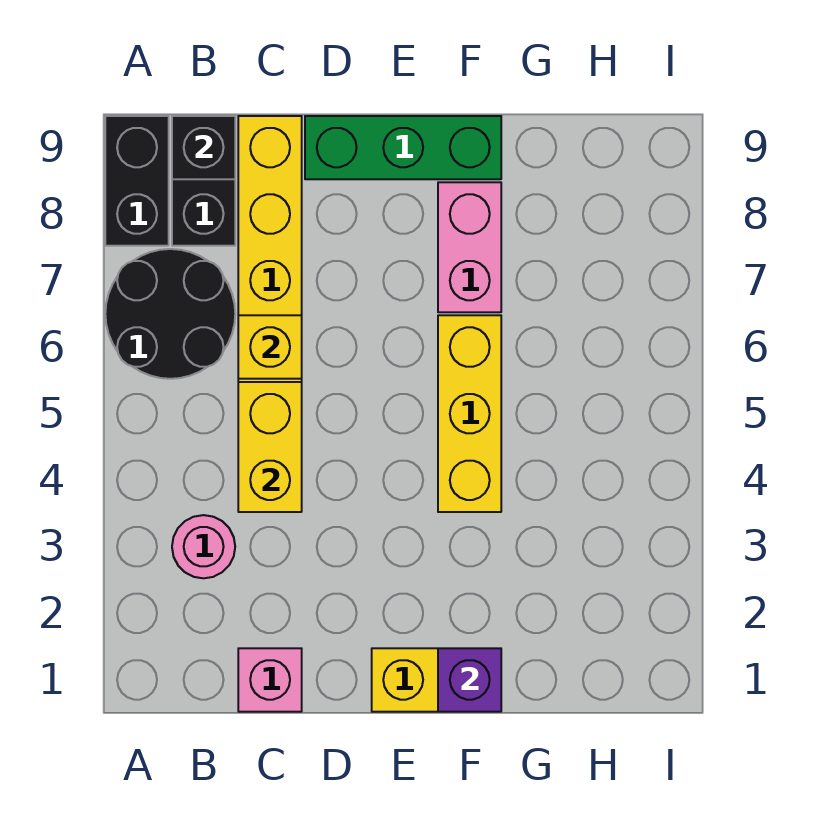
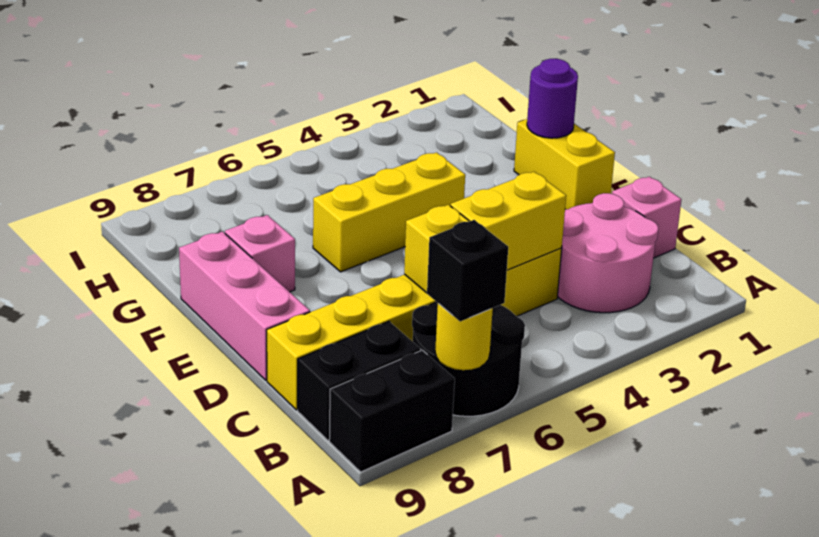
none -> yellow 1x1 round brick [435,303,493,370]
pink 1x1 round brick [172,515,235,578] -> pink 2x2 round brick [557,193,658,313]
black 1x1 brick [172,116,235,179] -> black 1x1 brick moved to [427,220,508,322]
green 1x3 brick [305,116,501,179] -> pink 1x3 brick [179,232,310,380]
purple 1x1 brick [438,648,501,712] -> purple 1x1 round brick [527,59,578,138]
pink 1x2 brick [438,182,501,312] -> pink 1x1 brick [225,215,295,292]

